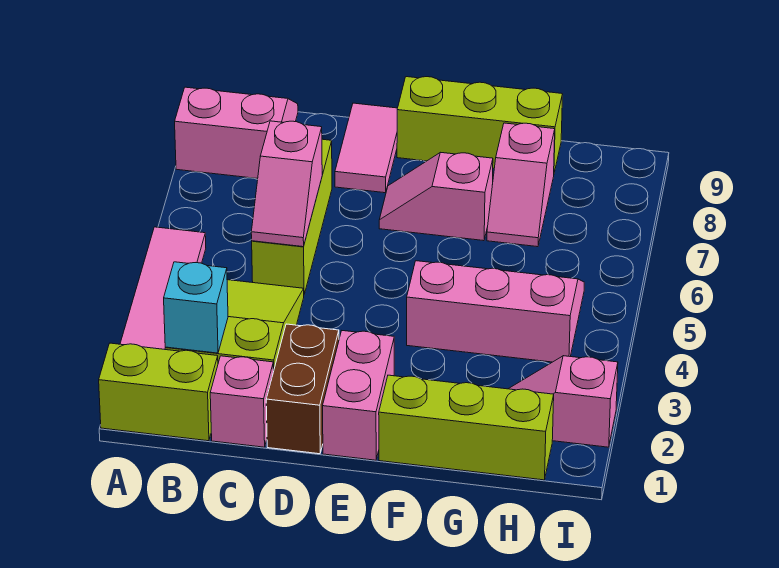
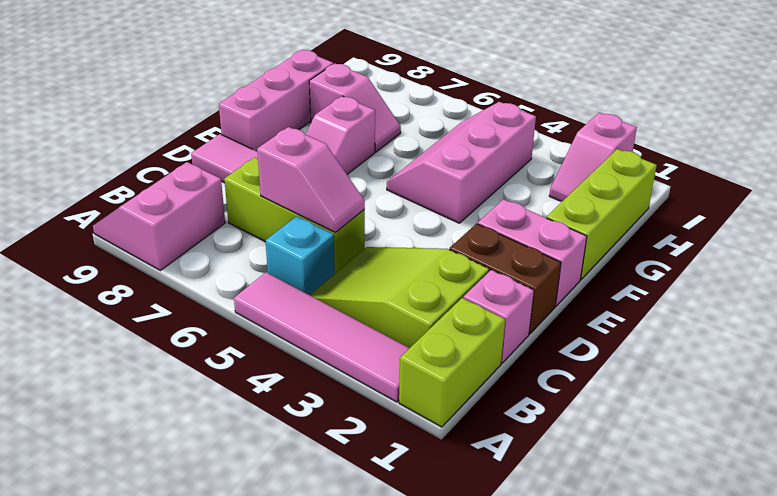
cyan 1x1 brick [164,262,228,353] -> cyan 1x1 brick moved to [266,216,335,295]
lime 1x3 brick [397,77,563,172] -> pink 1x3 brick [219,50,333,151]

